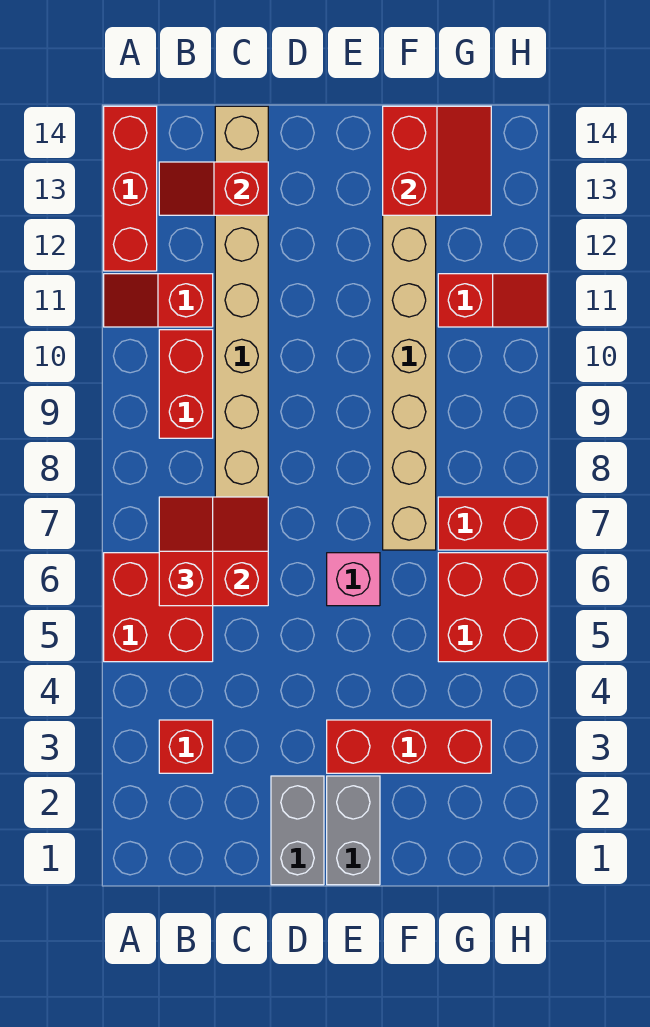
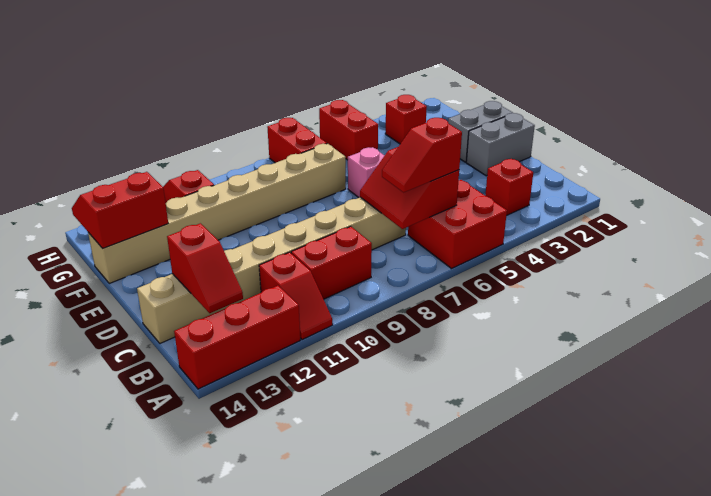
red 1x3 brick [327,720,491,773] -> red 1x1 brick [385,95,427,144]
red 2x2 brick [438,553,547,662] -> red 1x2 brick [319,100,378,160]

